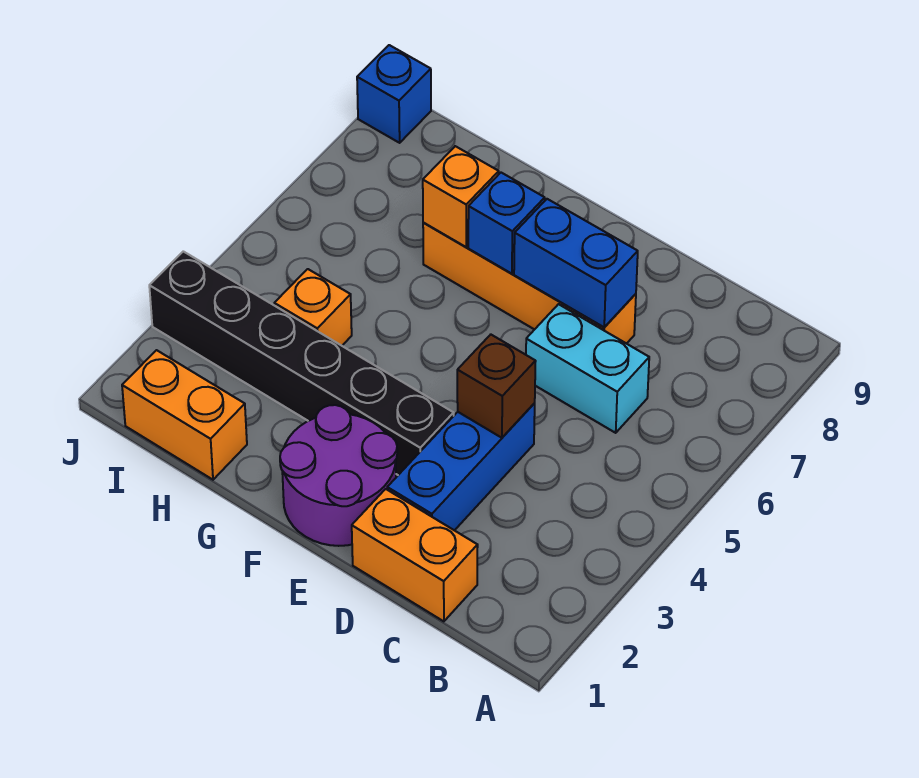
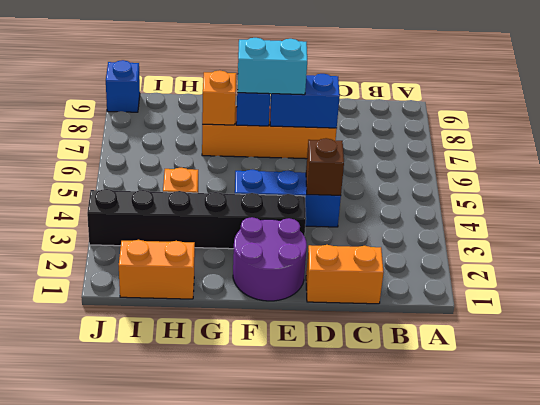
cyan 1x2 brick [526,304,649,433] -> cyan 1x2 brick moved to [237,38,307,95]
blue 1x3 brick [387,403,535,530] -> blue 1x3 brick turned to [235,170,341,227]

